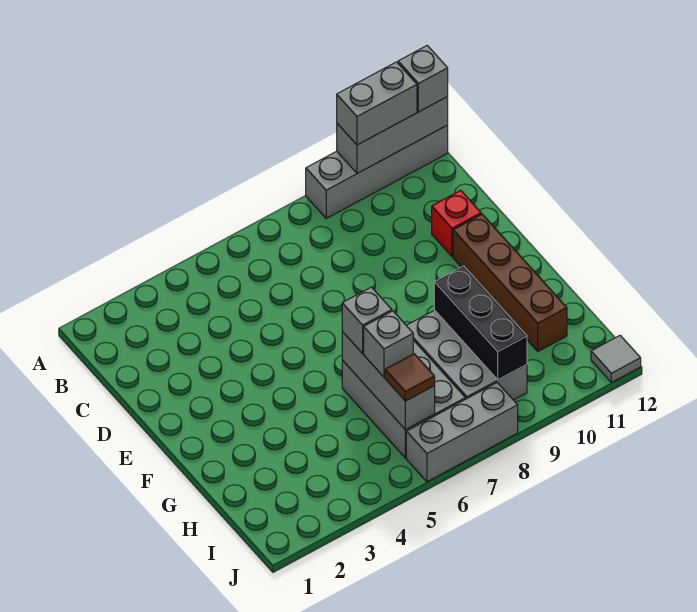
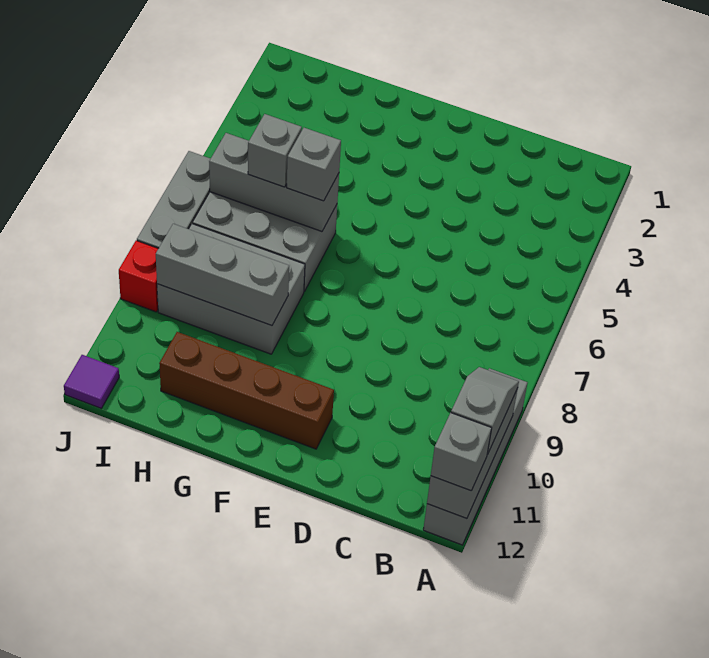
grey 1x2 brick [337,62,417,145] -> grey 1x2 slope [451,367,519,455]
red 1x1 brick [432,190,481,257] -> red 1x1 brick moved to [119,240,158,312]
black 1x3 brick [434,266,527,380] -> grey 1x3 brick [156,224,289,326]
brown 1x1 tile [385,354,435,401] -> none
grey 1x1 tile [591,335,641,383] -> purple 1x1 tile [64,355,119,408]

